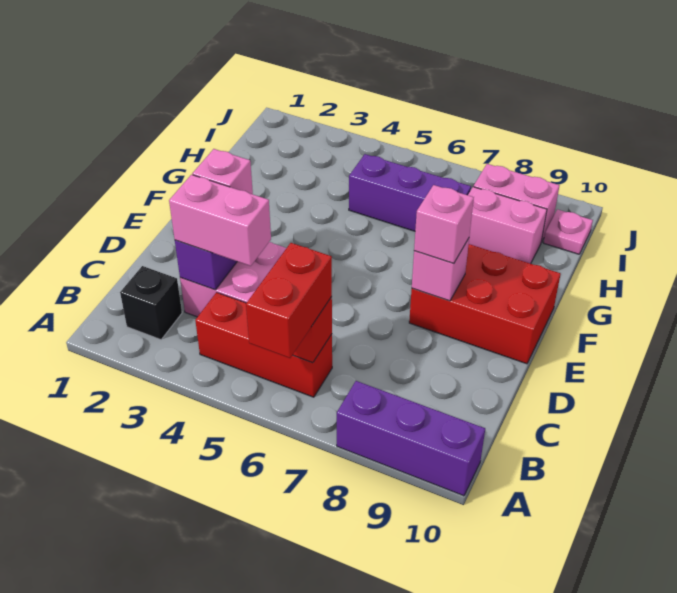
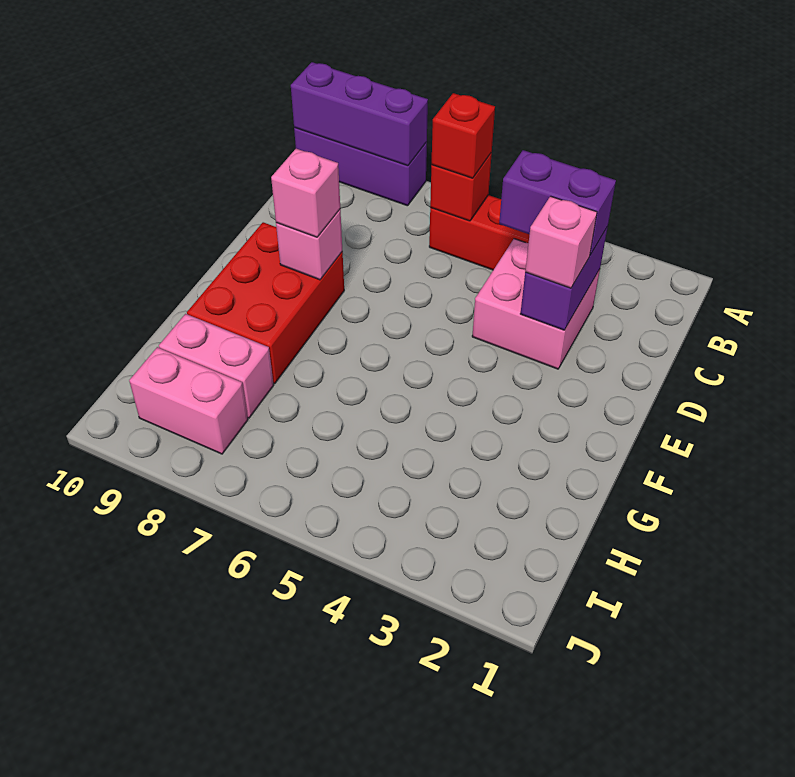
red 1x2 brick [246,243,332,358] -> red 1x1 brick [432,93,495,178]
black 1x1 brick [120,266,182,340] -> none
pink 1x2 brick [169,175,271,266] -> purple 1x2 brick [499,150,616,255]
red 2x3 brick [409,244,560,364] -> red 2x3 brick turned to [187,222,344,384]
purple 1x3 brick [349,154,471,231] -> purple 1x3 brick moved to [291,62,428,166]
pink 1x1 plate [543,209,593,254] -> none

